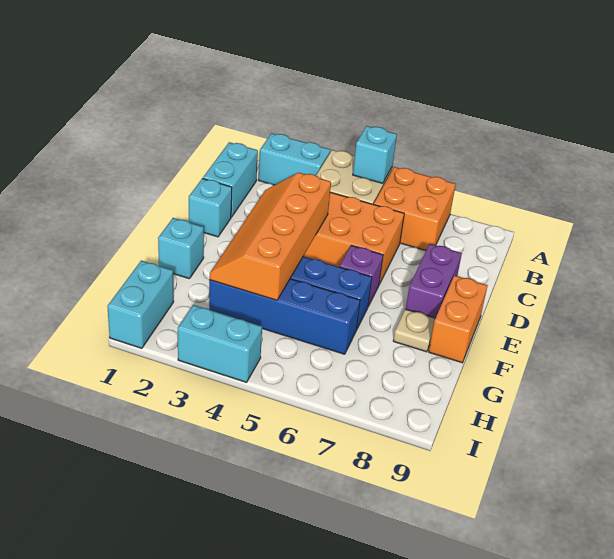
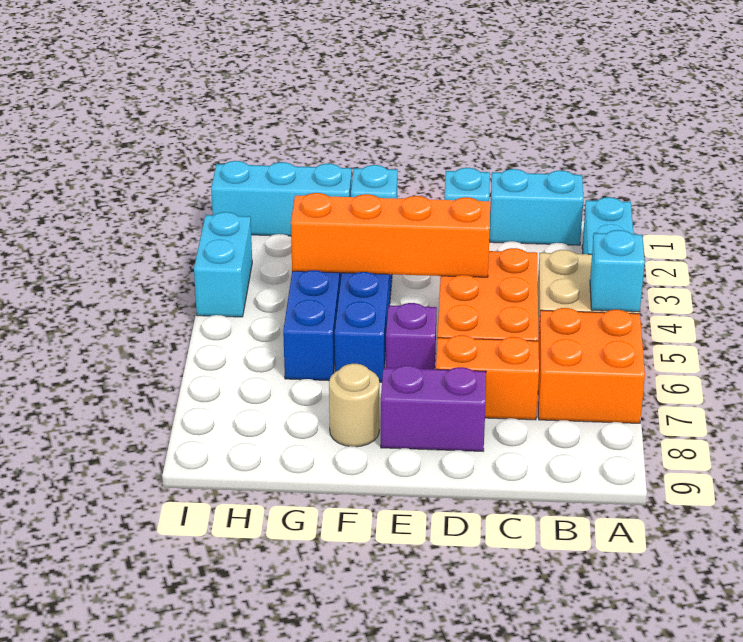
orange 1x2 brick [429,275,488,363] -> orange 1x2 brick moved to [436,335,539,420]
tan 1x1 plate [393,309,436,352] -> tan 1x1 round brick [329,364,379,447]
cyan 1x2 brick [107,261,174,348] -> cyan 1x3 brick [211,161,352,236]

